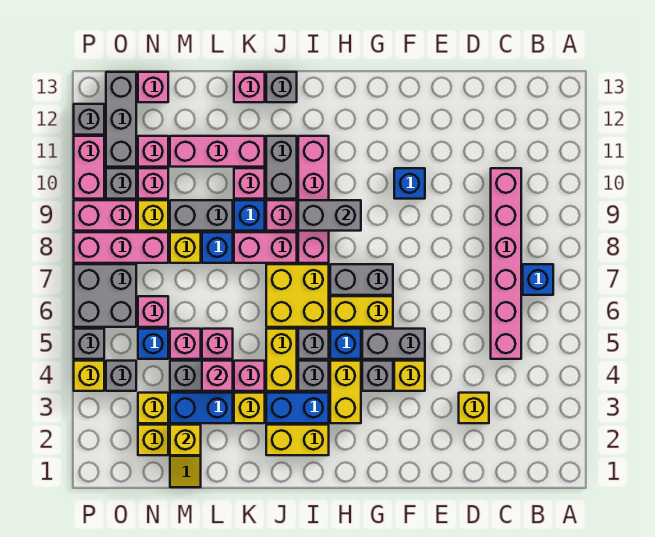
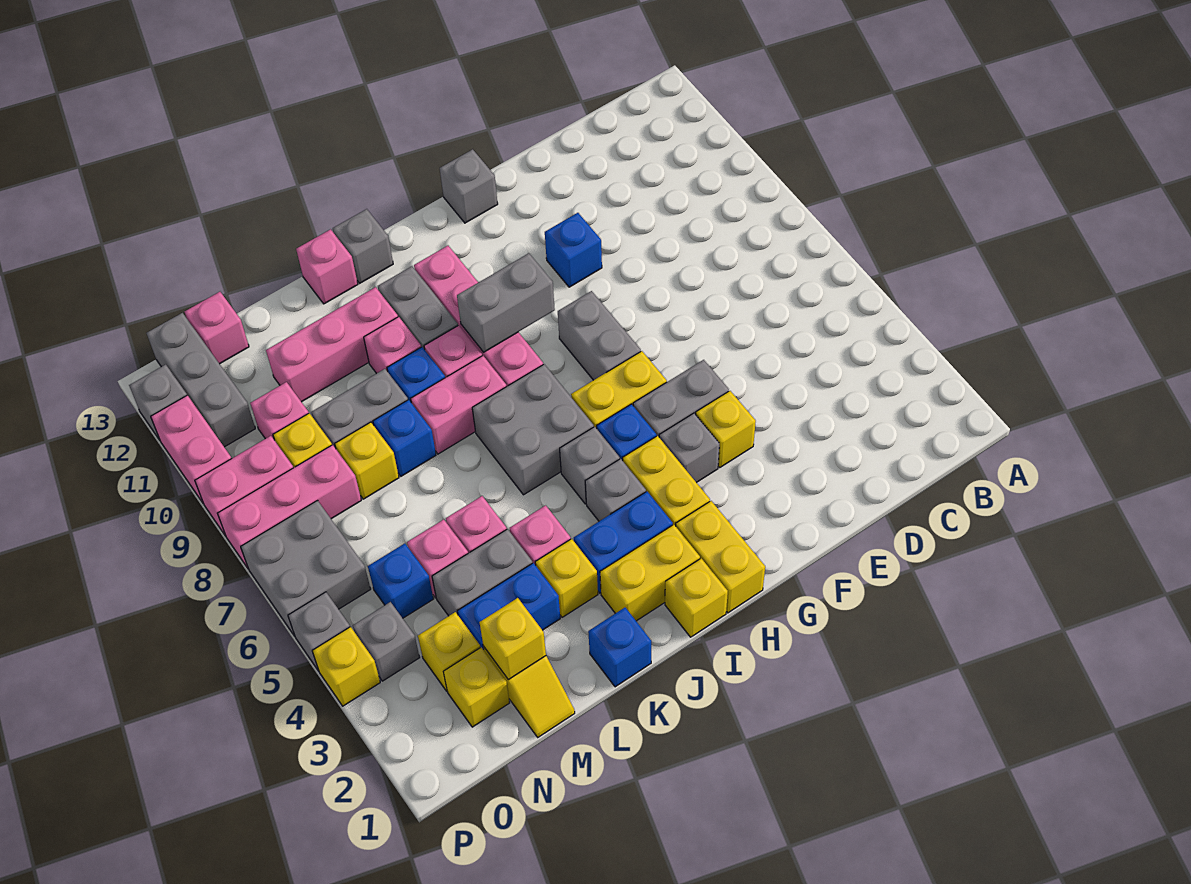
blue 1x1 brick [523,264,553,295] -> blue 1x1 brick moved to [588,608,651,687]
pink 1x6 brick [491,168,521,359] -> none
yellow 1x1 brick [459,393,489,423] -> yellow 1x1 brick moved to [665,558,728,637]
grey 1x2 brick [330,264,393,295] -> grey 1x2 brick turned to [558,291,641,380]
yellow 2x2 brick [266,264,329,327] -> grey 2x2 brick [472,364,594,495]
yellow 1x2 brick [266,329,297,391] -> yellow 1x2 brick moved to [676,501,765,613]
pink 1x1 brick [202,361,233,391] -> none
pink 1x1 brick [138,296,168,327] -> none
pink 1x1 brick [138,136,168,167] -> none
grey 1x1 brick [106,168,136,199] -> grey 1x1 brick moved to [440,149,498,223]

